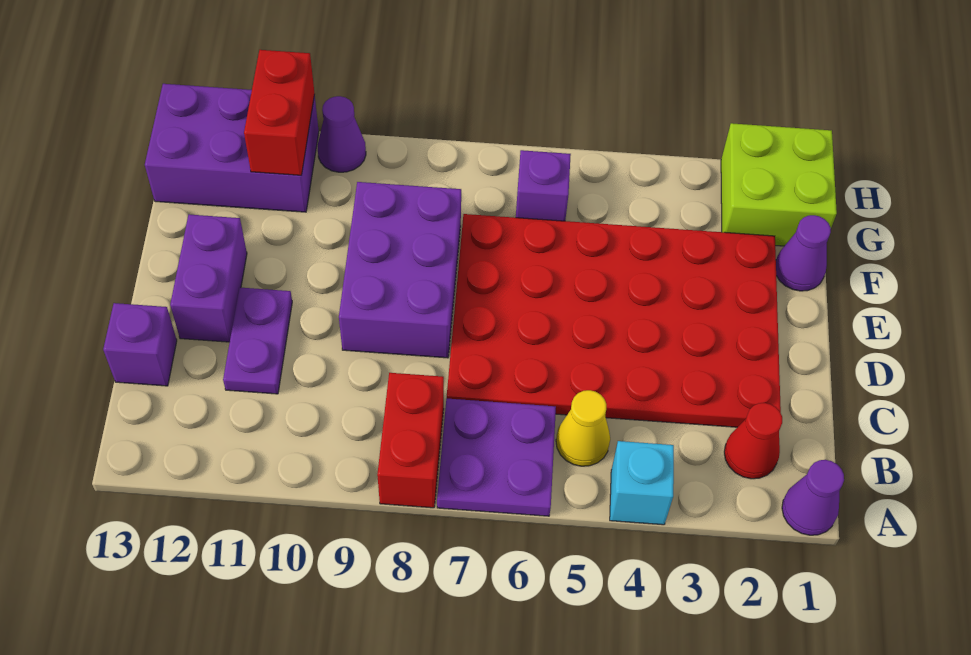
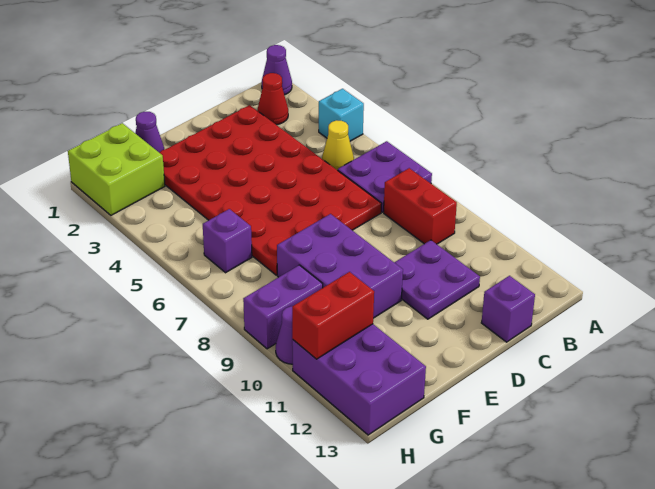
red 1x2 brick [377,373,444,508] -> red 1x2 brick turned to [384,168,457,244]
purple 1x2 plate [223,288,292,394] -> purple 2x2 plate [394,240,480,319]
purple 2x3 brick [339,182,461,358] -> purple 2x3 brick turned to [277,214,403,318]
purple 1x2 brick [170,215,247,342] -> purple 1x2 brick moved to [243,265,323,349]

